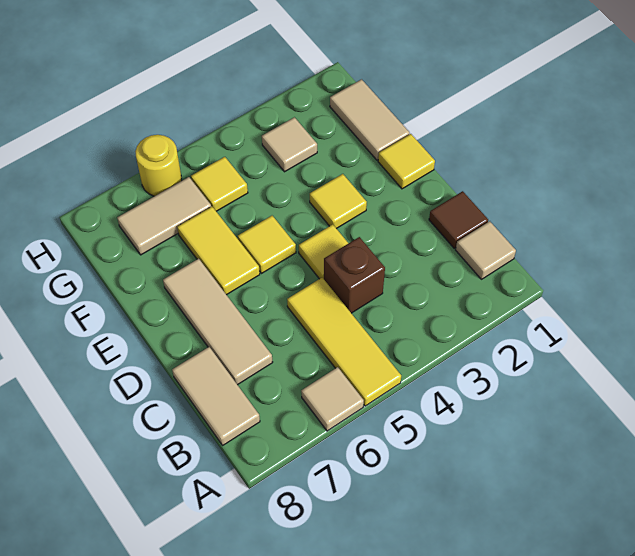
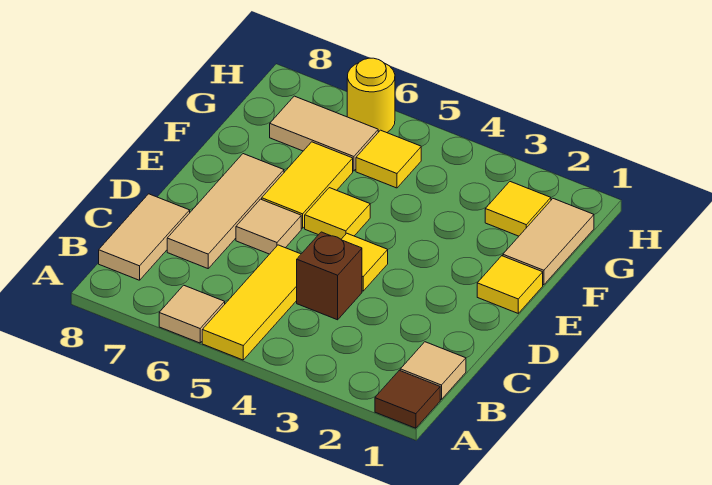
brown 1x1 tile [429,191,488,248] -> brown 1x1 tile moved to [375,370,440,428]
yellow 1x1 tile [310,174,367,229] -> yellow 1x1 tile moved to [485,182,551,236]
tan 1x1 tile [262,117,317,172] -> tan 1x1 tile moved to [236,199,301,254]

